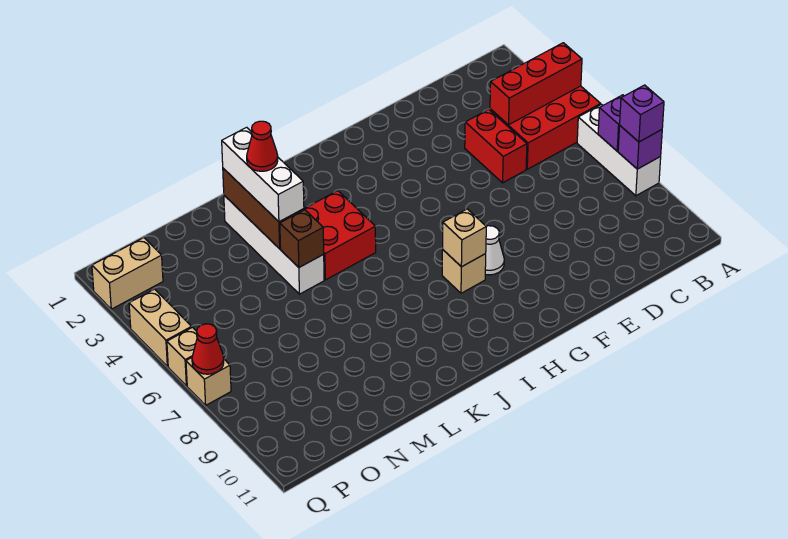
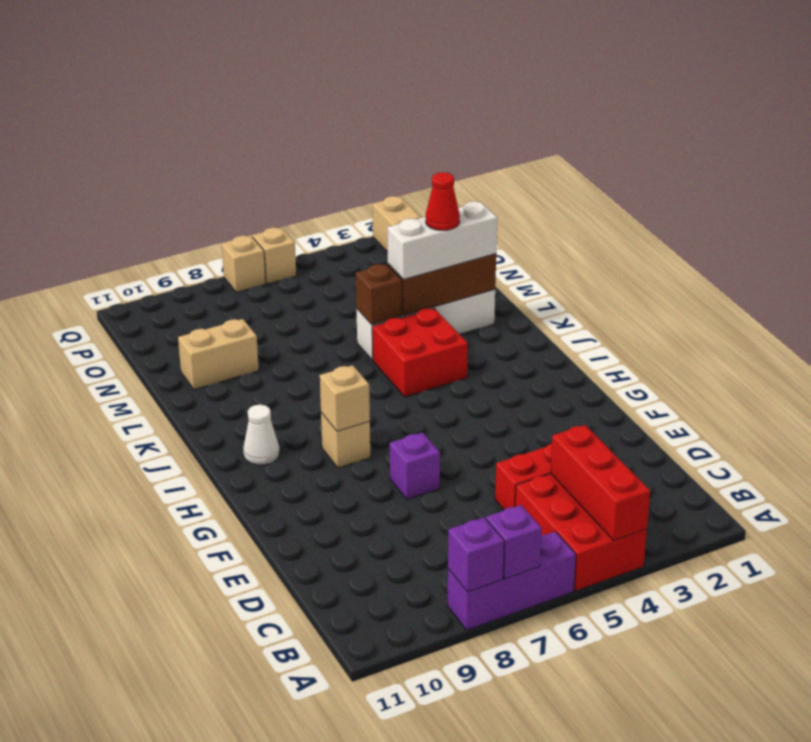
white 1x3 brick [577,105,661,196] -> purple 1x3 brick [447,532,576,630]
purple 1x1 brick [620,85,664,142] -> purple 1x1 brick moved to [390,433,440,500]
white 1x1 cone [485,226,504,275] -> white 1x1 cone moved to [243,405,279,465]
tan 1x2 brick [129,289,192,366] -> tan 1x2 brick moved to [178,319,259,390]
red 1x1 cone [192,324,224,374] -> none

